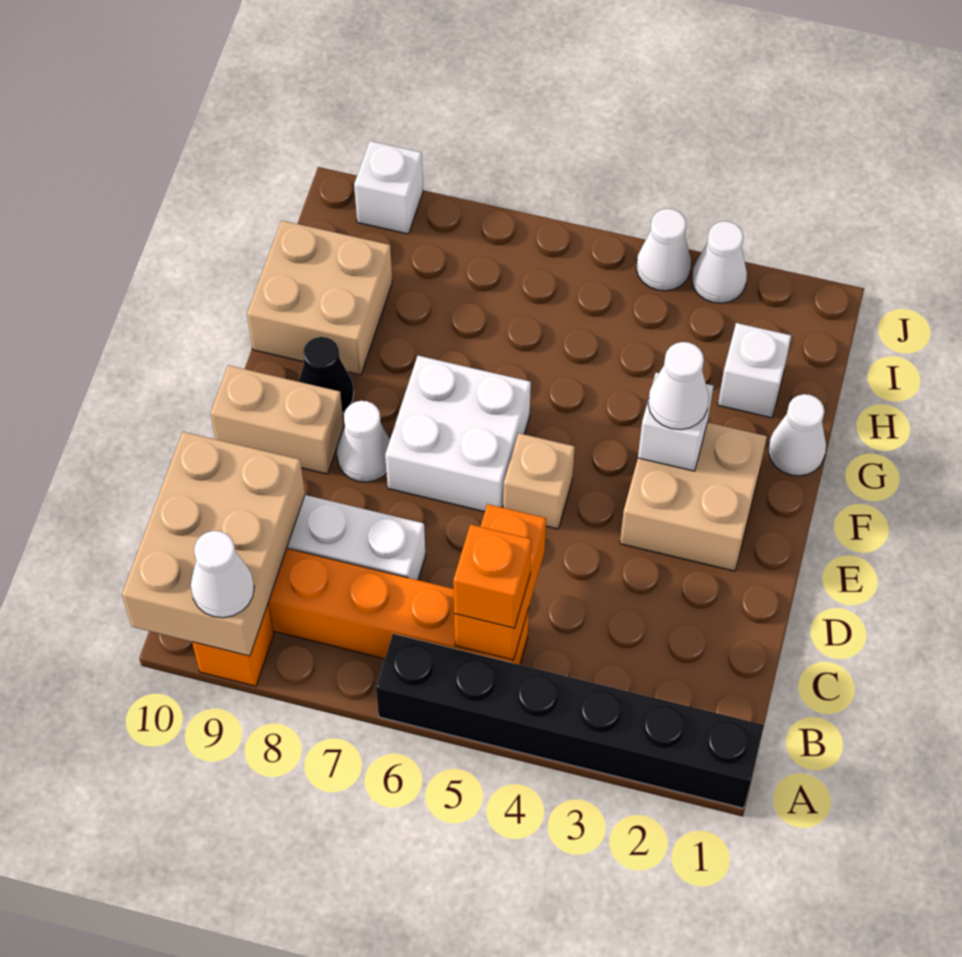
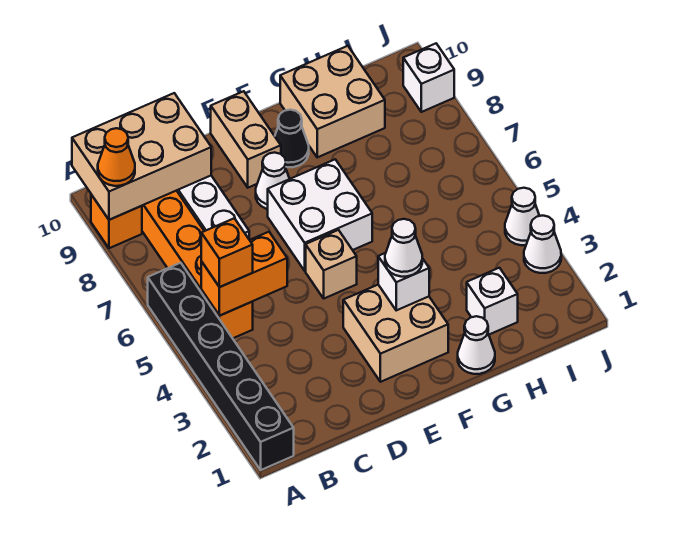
white 1x1 cone [191,531,254,618] -> orange 1x1 cone [98,128,135,186]

